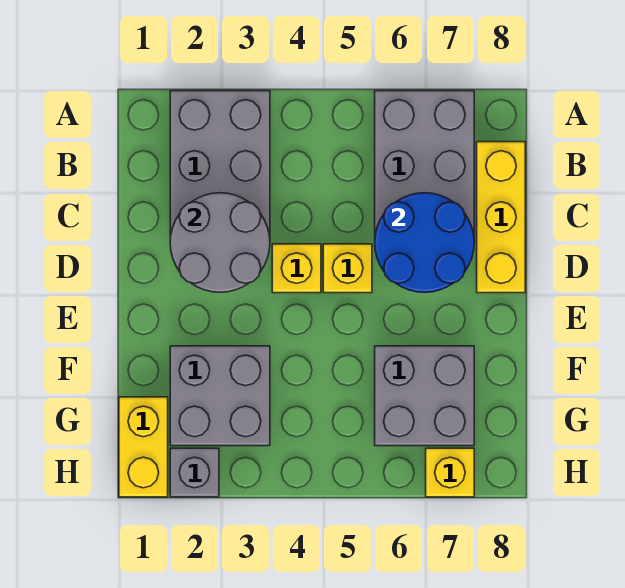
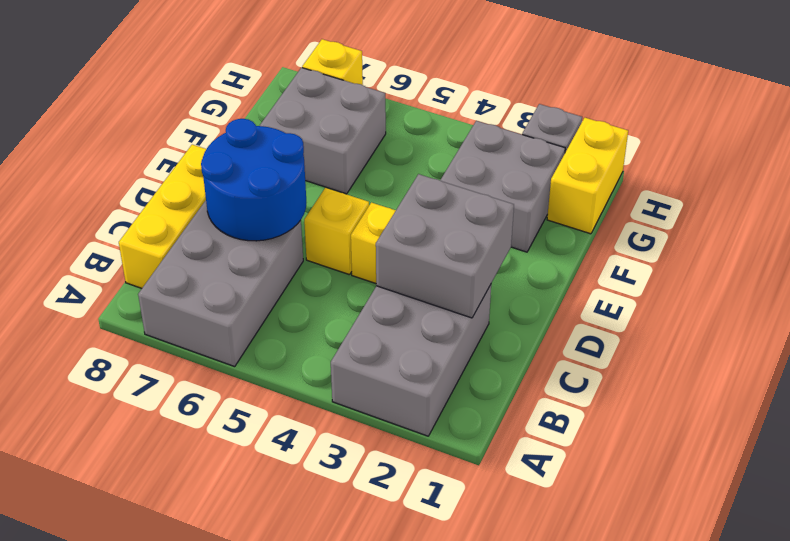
grey 2x2 round brick [170,193,270,292] -> grey 2x2 brick [376,174,514,318]

